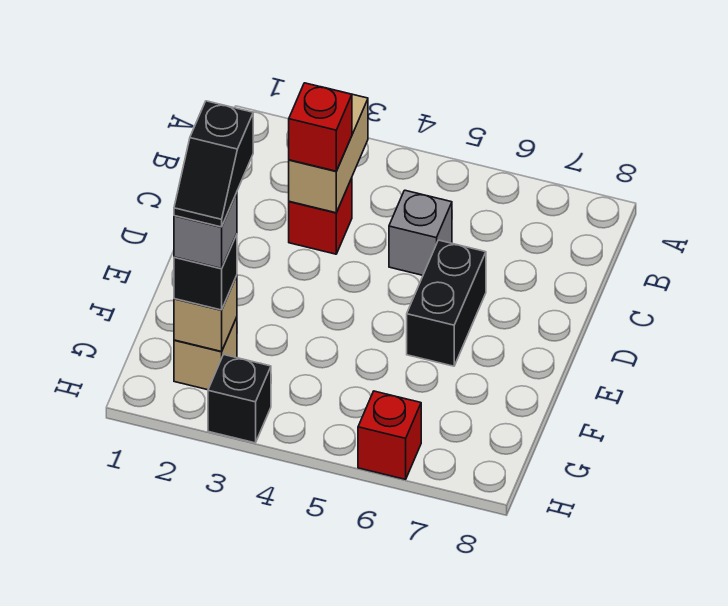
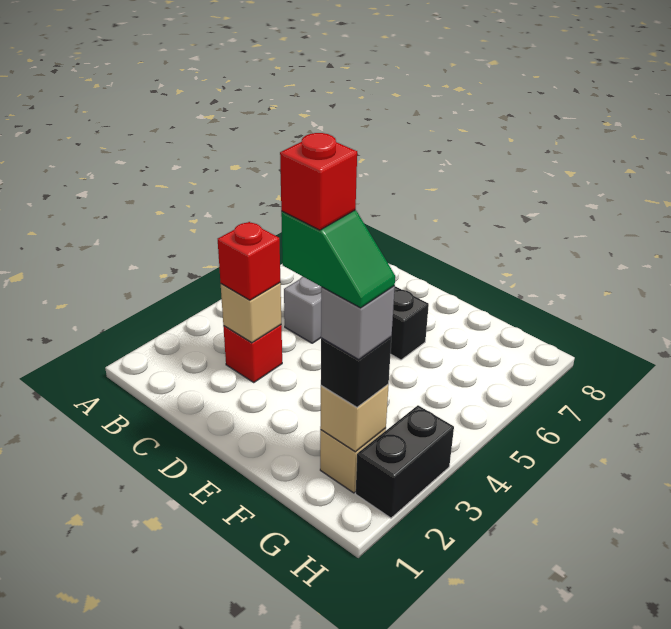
tan 1x2 brick [289,94,368,213] -> tan 1x1 brick [221,283,281,343]
black 1x2 slope [174,101,253,227] -> green 1x2 slope [281,210,395,308]
black 1x1 brick [208,355,271,443] -> black 1x2 brick [356,405,454,518]
red 1x1 brick [358,391,421,479] -> red 1x1 brick moved to [280,133,357,230]

